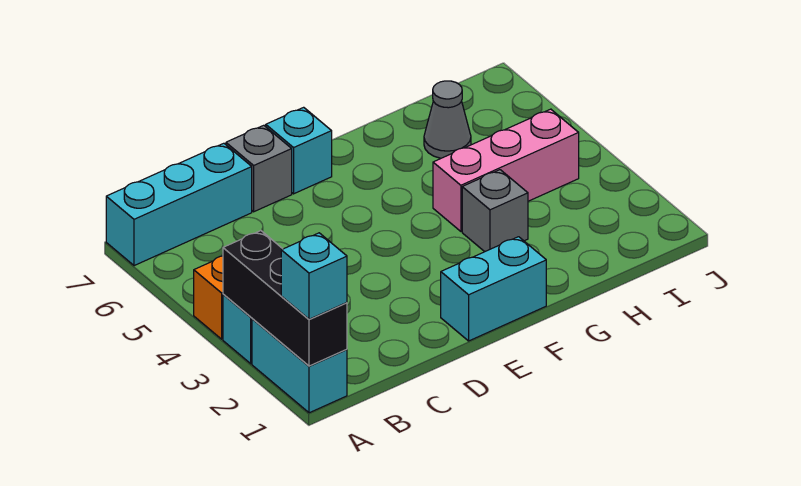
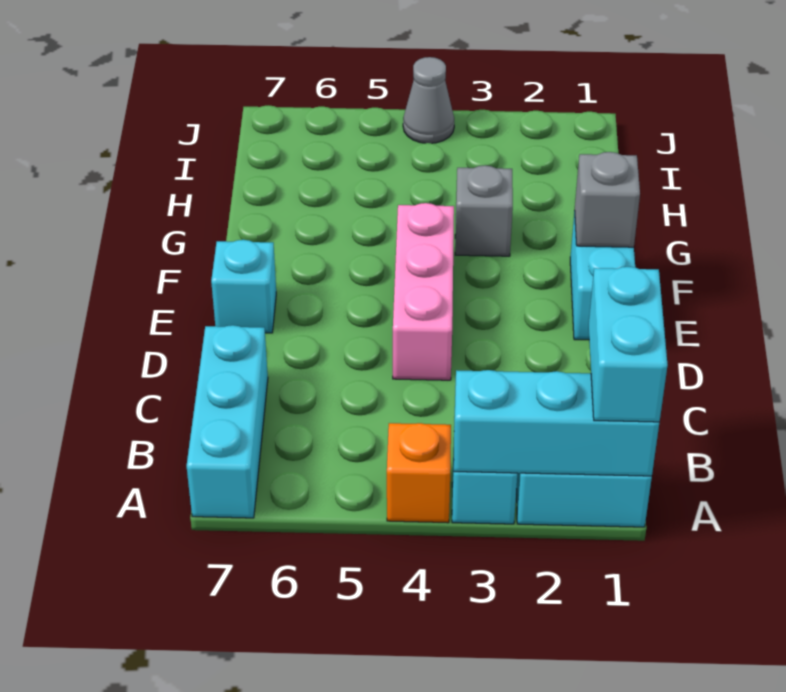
black 1x3 brick [223,231,347,366] -> cyan 1x3 brick [454,370,659,476]
cyan 1x1 brick [281,233,347,319] -> cyan 1x2 brick [589,267,668,422]
grey 1x1 brick [226,125,292,212] -> grey 1x1 brick moved to [575,152,640,247]
pink 1x3 brick [433,109,579,231] -> pink 1x3 brick moved to [393,203,454,380]
grey 1x1 cone [424,81,471,158] -> grey 1x1 cone moved to [403,57,454,143]

